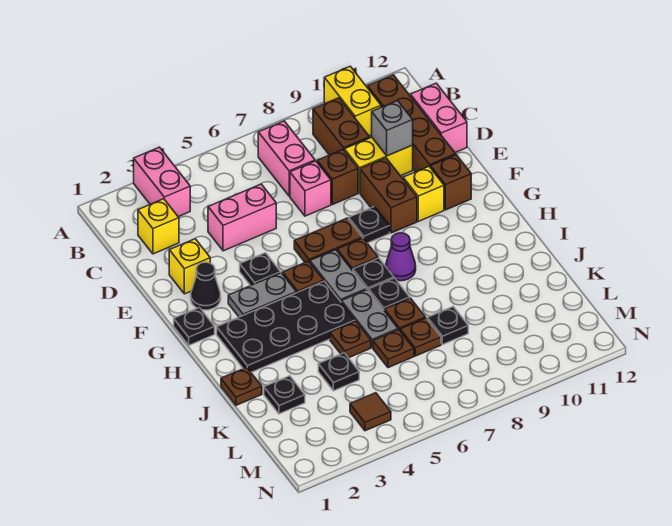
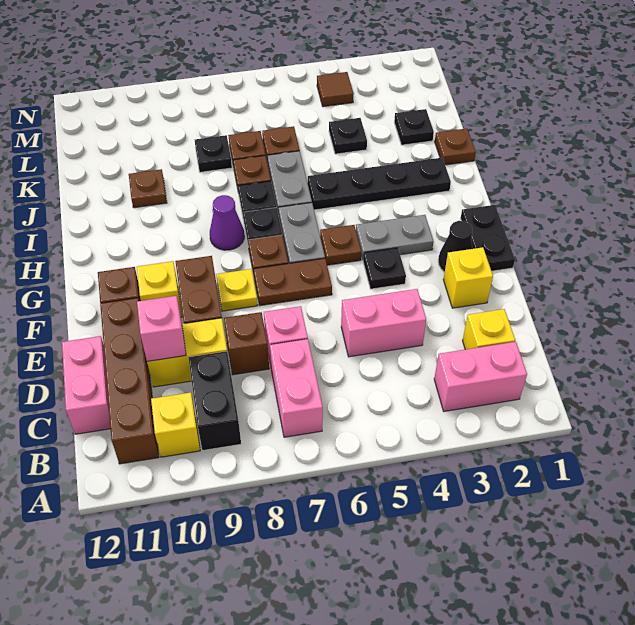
pink 1x2 brick [134,147,190,217] -> pink 1x2 brick turned to [434,342,527,411]
yellow 1x2 brick [324,66,381,136] -> yellow 1x1 brick [151,392,200,457]
brown 1x2 brick [313,98,370,155] -> black 1x2 brick [188,351,241,450]
grey 1x1 brick [372,101,413,156] -> pink 1x1 brick [137,296,186,361]
black 1x1 plate [349,207,390,243] -> yellow 1x1 plate [216,269,258,311]
black 1x1 plate [174,307,215,345] -> black 1x2 plate [461,205,515,271]
black 2x4 plate [217,281,355,372] -> black 1x4 plate [308,158,451,210]
brown 1x1 plate [330,321,371,358] -> brown 1x1 plate moved to [129,169,167,208]

